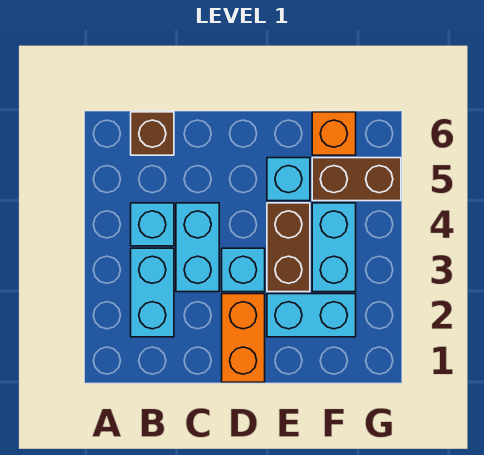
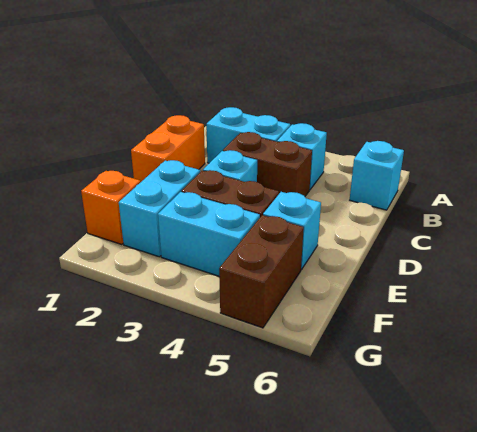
brown 1x1 brick [131,112,174,155] -> cyan 1x1 brick [350,141,404,210]
cyan 1x2 brick [176,203,219,292] -> brown 1x2 brick [223,132,312,196]
orange 1x2 brick [222,294,265,382] -> orange 1x2 brick turned to [131,115,205,182]
orange 1x1 brick [312,112,356,155] -> orange 1x1 brick moved to [81,171,141,245]

